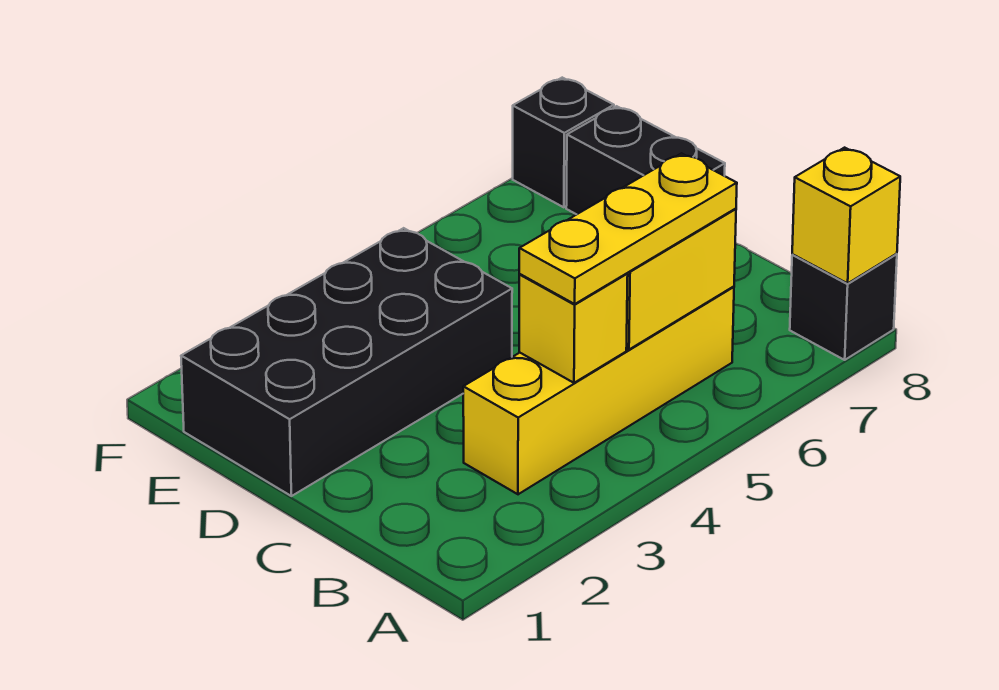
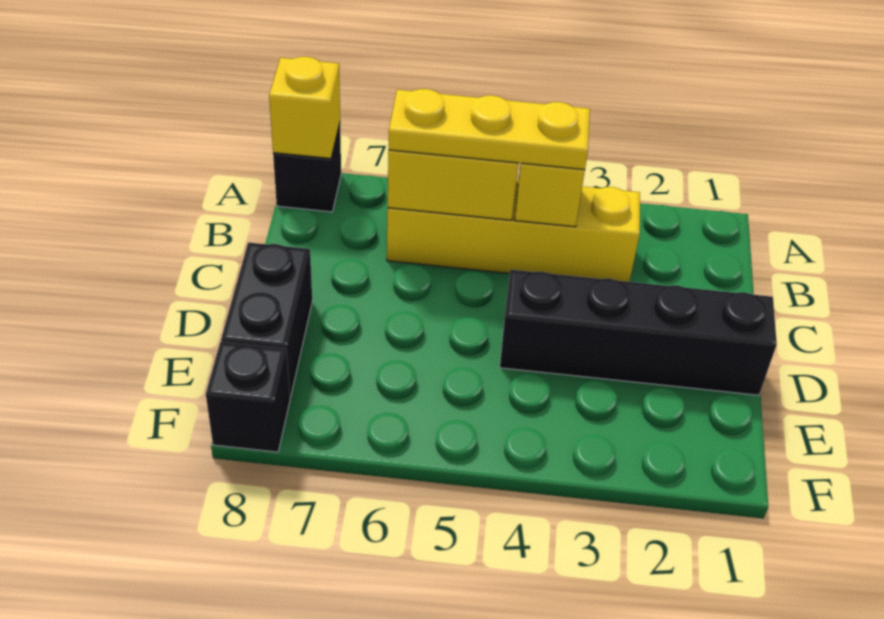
black 2x4 brick [181,228,512,496] -> black 1x4 brick [500,270,777,395]

